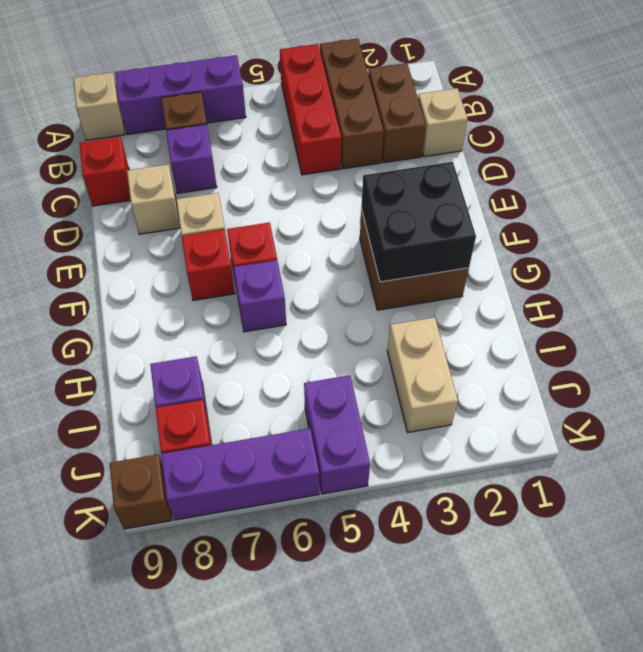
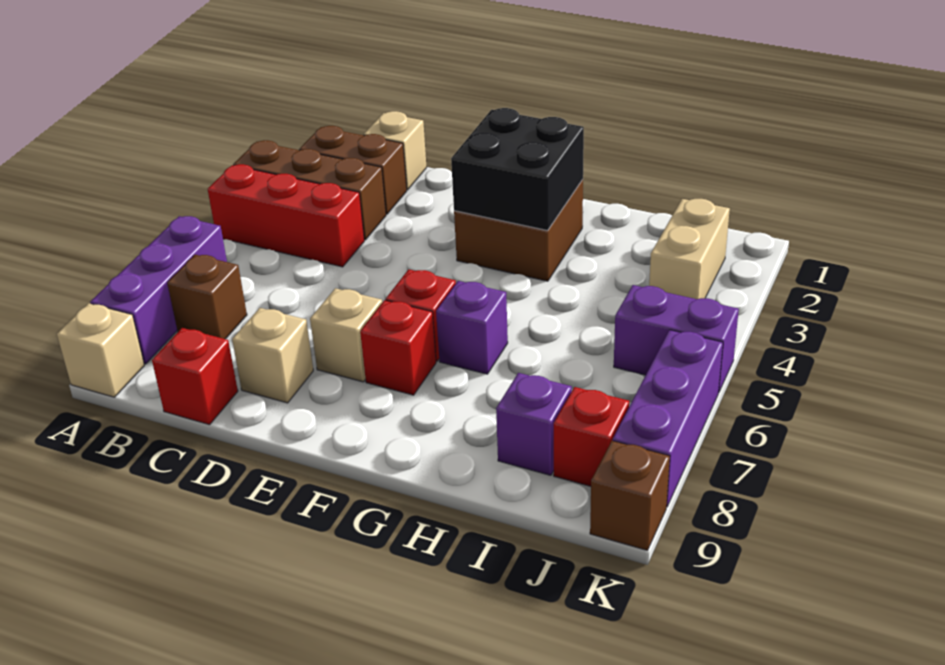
purple 1x1 brick [166,124,217,194] -> none
tan 1x2 brick [387,317,458,433] -> tan 1x2 brick turned to [649,199,730,299]

